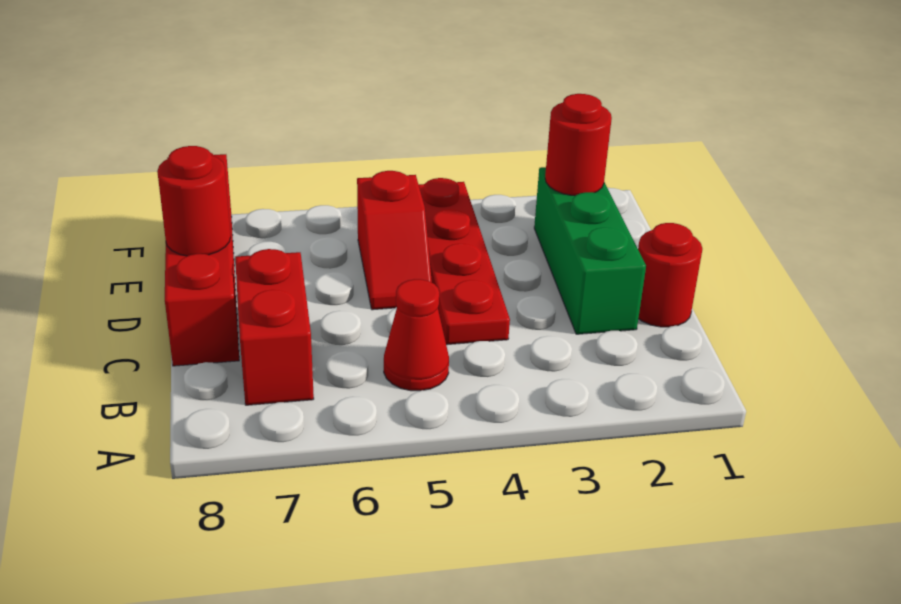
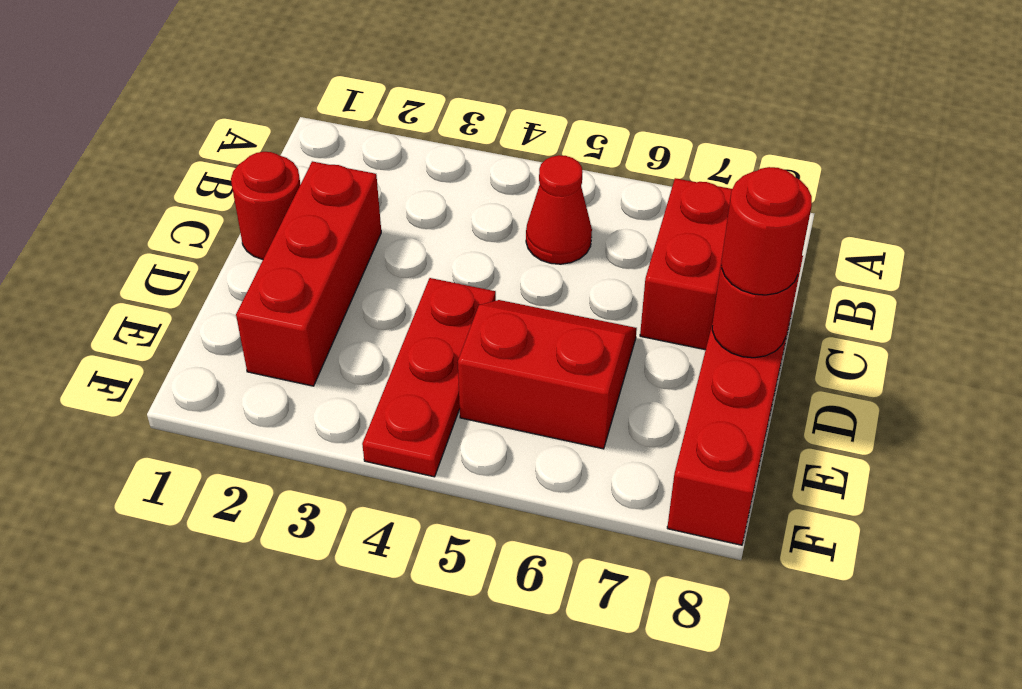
green 1x3 brick [534,167,646,334] -> red 1x3 brick [236,161,381,386]
red 1x4 plate [419,178,510,345] -> red 1x3 plate [362,278,496,477]
red 1x2 slope [357,171,432,310] -> red 2x2 slope [458,300,637,449]
red 1x1 round brick [545,94,612,195] -> red 1x1 round brick moved to [721,167,812,295]

